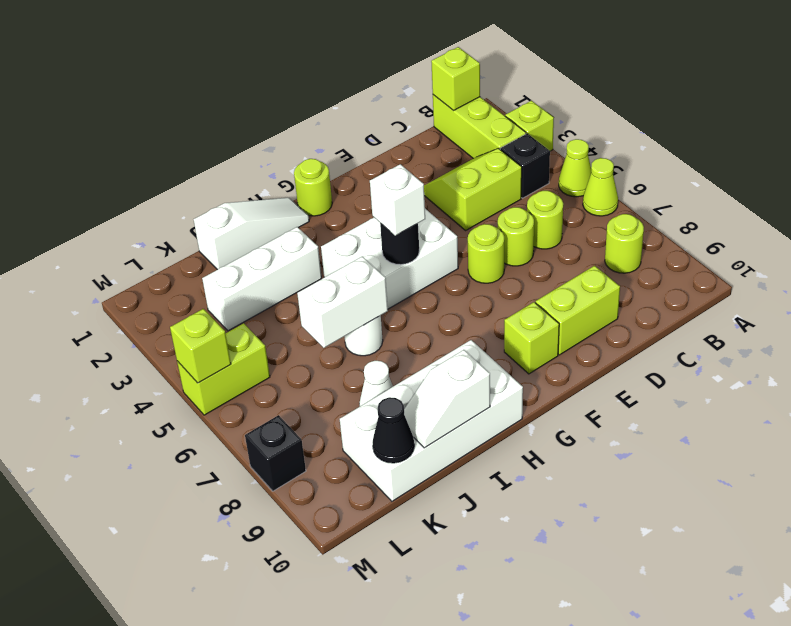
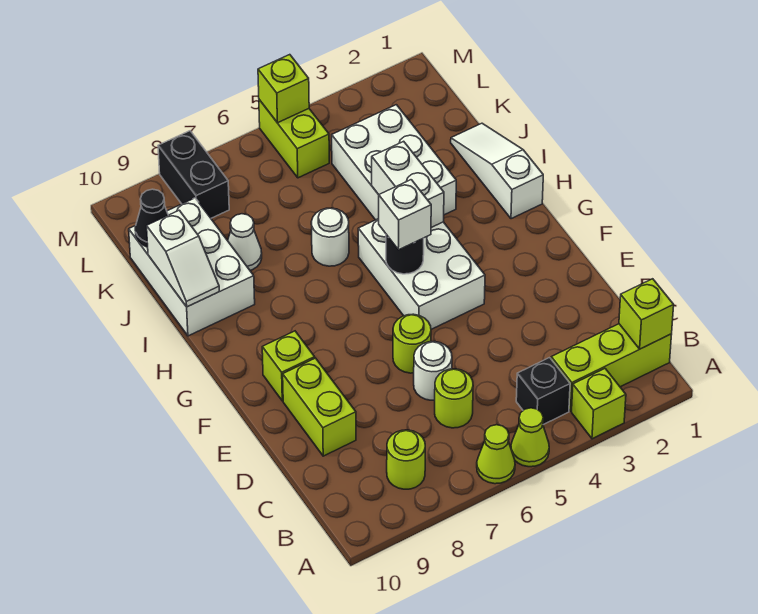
lime 2x2 slope [424,148,522,230] -> none
lime 1x1 round brick [498,207,534,266] -> white 1x1 round brick [414,342,452,400]
lime 1x1 round brick [294,159,332,216] -> none
white 1x3 slope [194,198,309,270] -> white 1x3 slope turned to [451,123,543,219]
white 2x4 brick [340,340,523,501] -> white 2x3 brick [129,198,255,336]
white 1x3 brick [202,227,322,331] -> white 2x3 brick [332,105,456,220]
white 1x2 brick [297,256,388,348] -> white 1x2 brick moved to [372,141,444,228]
white 1x2 slope [404,350,490,448] -> white 1x2 slope turned to [147,210,219,307]
black 1x1 brick [245,415,306,491] -> black 1x2 brick [158,131,229,218]

